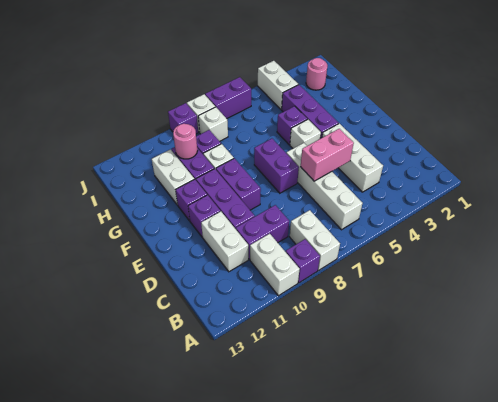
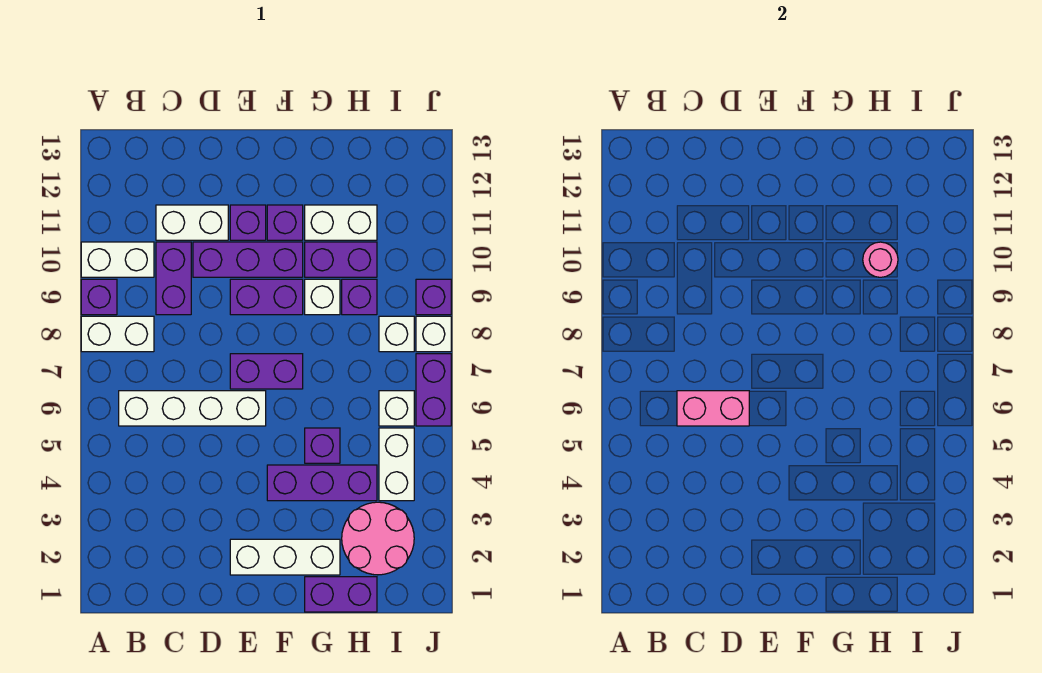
white 1x3 brick [322,124,383,192] -> white 1x3 brick moved to [230,539,340,575]
pink 1x2 brick [301,129,354,181] -> pink 1x2 brick turned to [677,391,749,426]
white 1x1 brick [290,119,321,148] -> white 1x1 brick moved to [379,391,414,426]
none -> purple 1x2 brick [305,577,377,612]
pink 1x1 round brick [306,58,327,90] -> pink 2x2 round brick [342,502,414,575]
white 1x2 brick [258,61,299,110] -> white 1x2 brick turned to [379,428,414,501]

